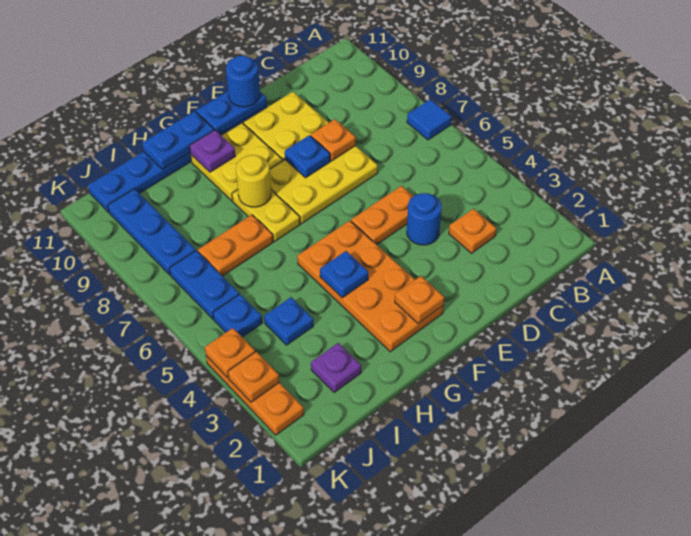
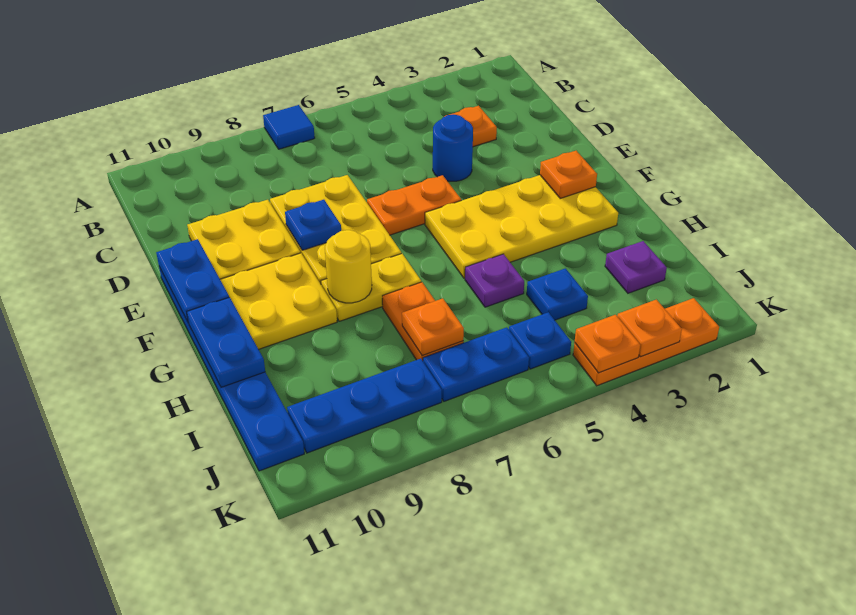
orange 1x2 plate [351,186,413,245] -> orange 1x2 plate turned to [367,175,461,235]
orange 1x1 plate [311,119,356,161] -> orange 1x1 plate moved to [402,298,464,356]
blue 1x1 round brick [226,56,260,107] -> none
orange 2x4 plate [297,220,444,352] -> yellow 2x4 plate [425,175,618,278]
blue 1x1 plate [320,251,368,298] -> none
purple 1x1 plate [190,130,235,172] -> purple 1x1 plate moved to [465,254,524,307]

